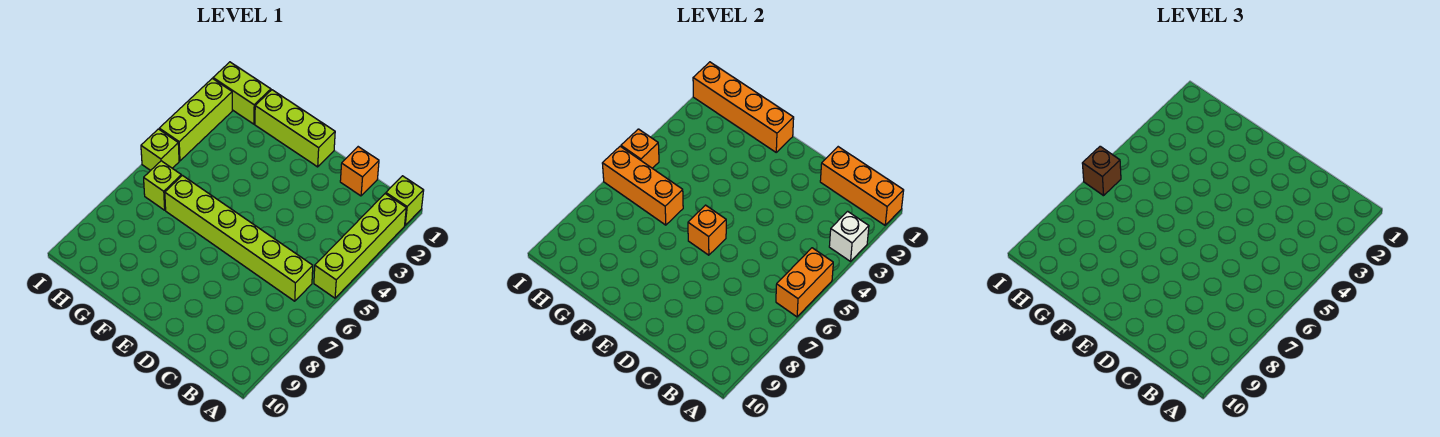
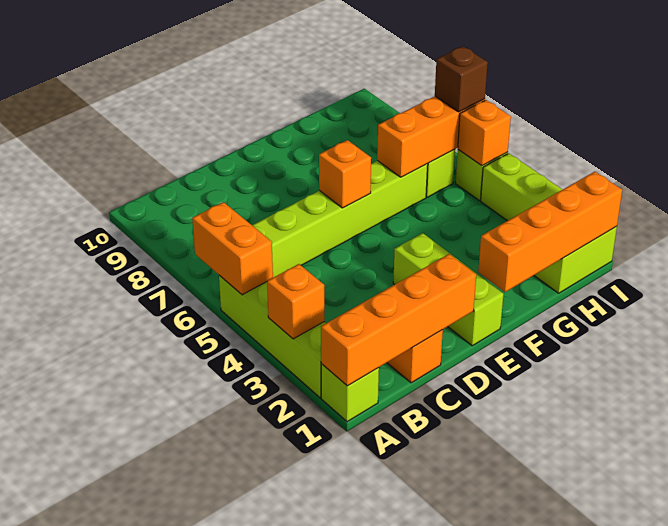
orange 1x3 brick [820,147,904,225] -> orange 1x4 brick [321,254,476,386]
white 1x1 brick [829,211,869,261] -> orange 1x1 brick [267,264,324,339]
lime 1x3 brick [255,90,335,167] -> lime 1x3 brick turned to [393,233,503,346]

